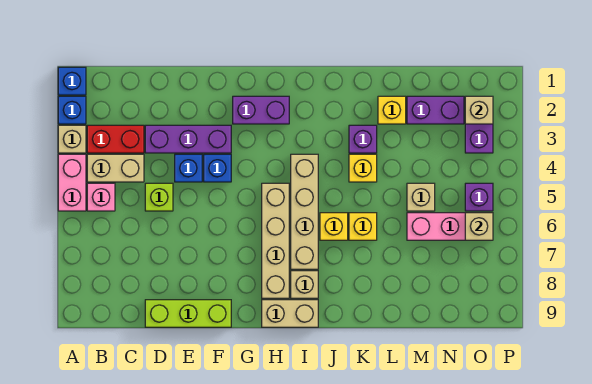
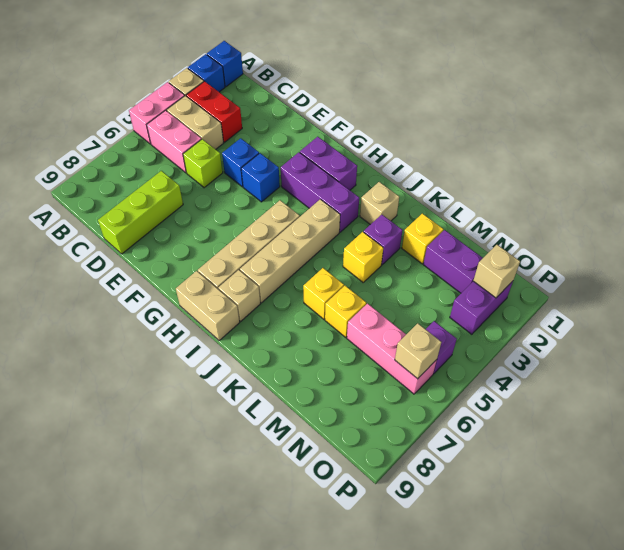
pink 1x1 brick [87,183,115,211] -> pink 1x2 brick [147,110,201,173]
purple 1x3 brick [145,125,231,153] -> purple 1x3 brick moved to [281,152,359,232]
lime 1x3 brick [145,300,231,327] -> lime 1x3 brick turned to [98,171,183,254]
yellow 1x1 brick [320,213,348,240] -> yellow 1x1 brick moved to [325,286,366,337]
tan 1x1 brick [407,183,435,211] -> tan 1x1 brick moved to [360,182,399,225]

